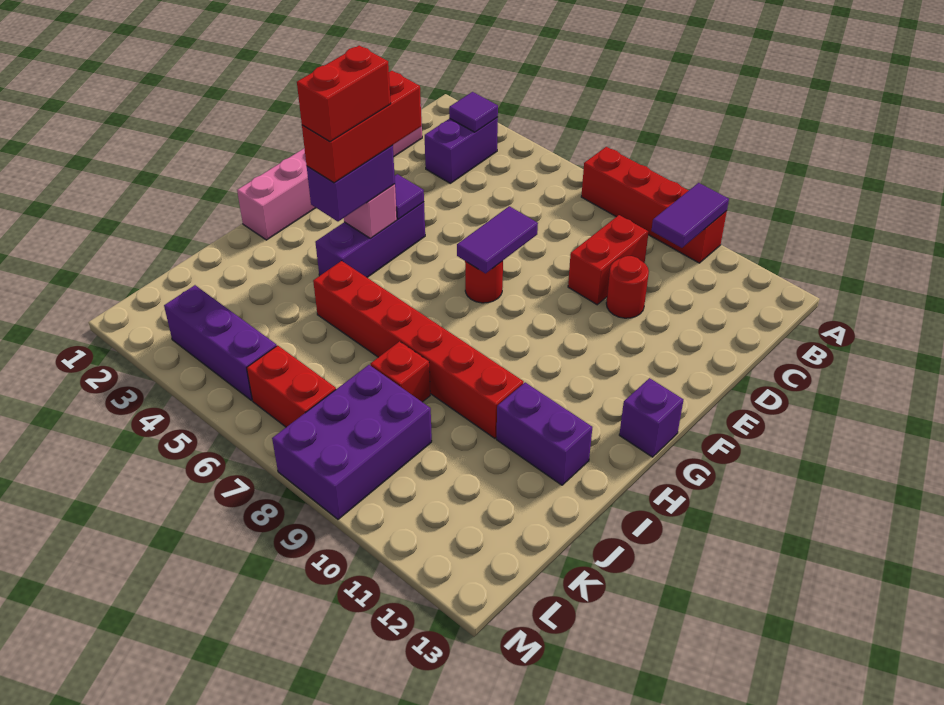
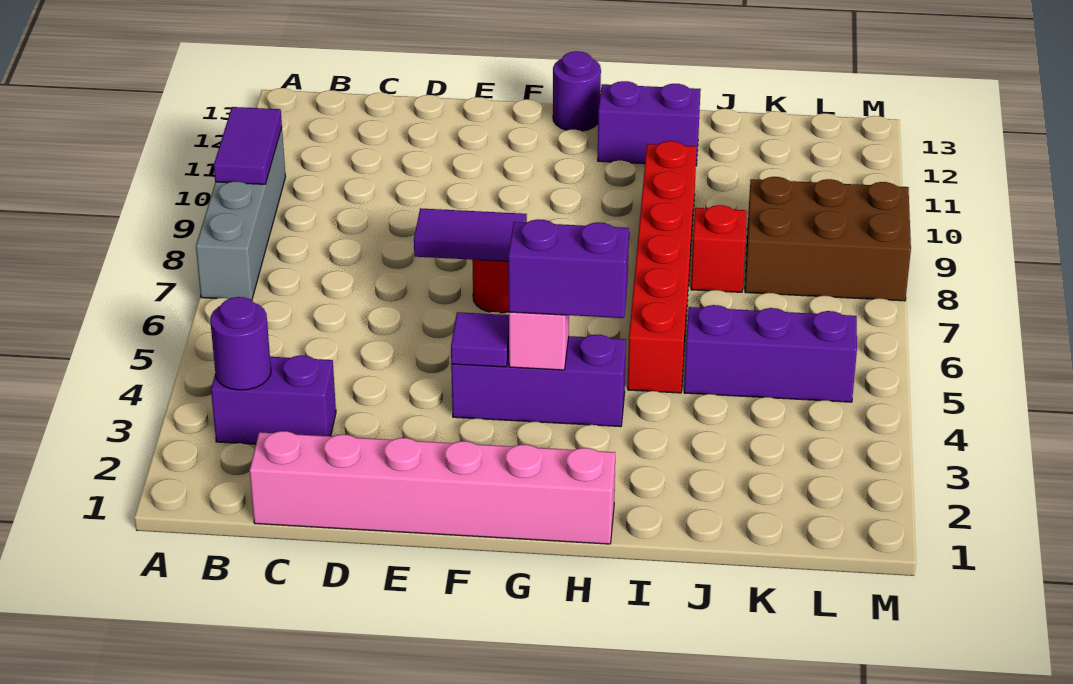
red 1x4 brick [581,147,727,263] -> grey 1x4 brick [196,128,286,300]
purple 1x2 tile [651,183,729,248] -> purple 1x2 tile turned to [214,107,282,184]
purple 1x1 tile [449,92,498,132] -> purple 1x1 round brick [210,297,271,390]
red 1x2 brick [568,215,649,305] -> none
red 1x1 round brick [606,256,649,318] -> none
red 1x3 brick [302,71,421,183] -> none
red 1x2 brick [297,45,391,142] -> none
purple 1x1 brick [619,378,683,457] -> purple 1x1 round brick [553,51,601,131]
purple 1x2 brick [496,382,592,485] -> purple 1x2 brick turned to [598,81,701,166]
purple 2x3 brick [272,365,432,519] -> brown 2x3 brick [745,177,911,301]
purple 1x3 brick [164,285,277,401] -> purple 1x3 brick turned to [684,305,857,402]
red 1x2 brick [247,345,336,427] -> none

